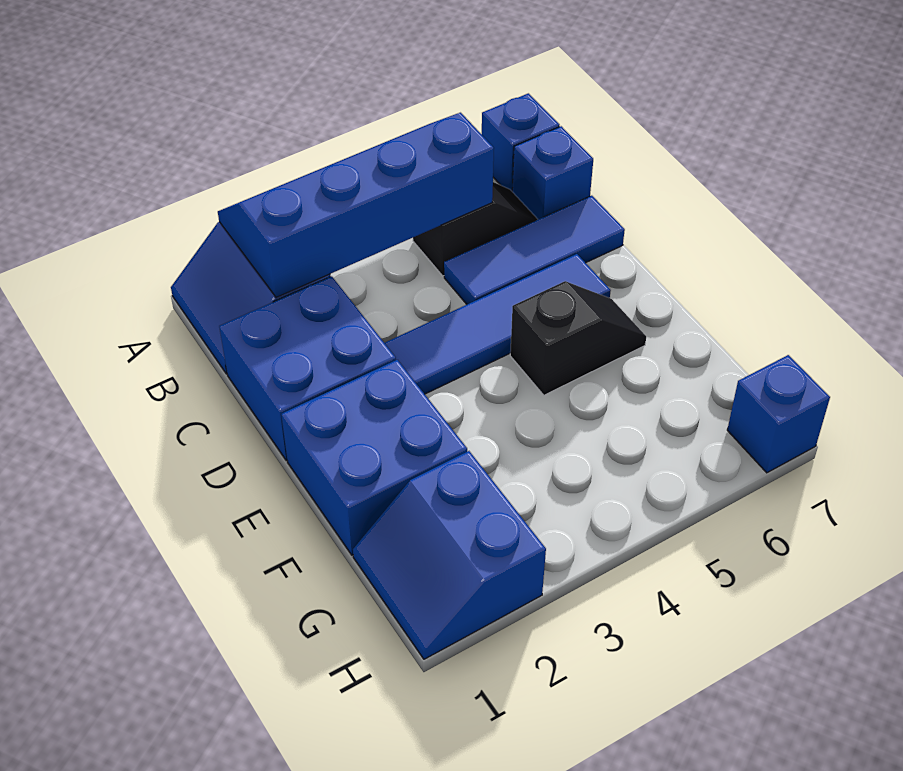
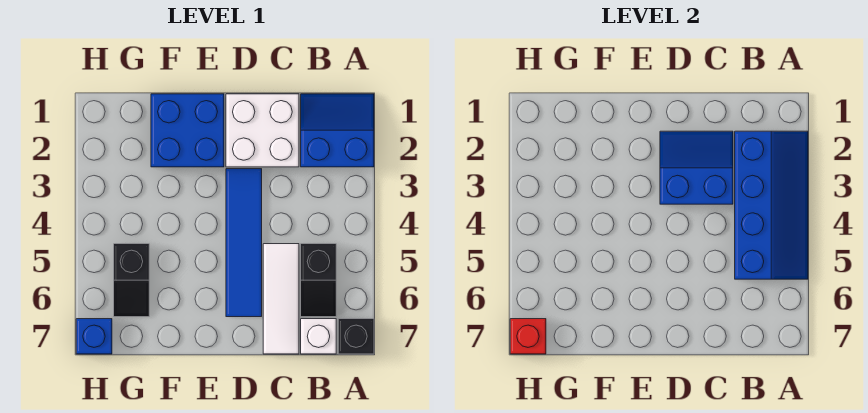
blue 1x1 brick [482,93,559,191] -> black 1x1 brick [338,319,374,354]
blue 1x1 brick [512,126,593,219] -> white 1x1 brick [301,319,336,354]
blue 2x2 brick [219,276,396,460] -> white 2x2 brick [226,94,299,167]
blue 1x3 tile [444,196,625,304] -> white 1x3 tile [263,244,299,354]
black 1x2 slope [510,281,646,395] -> black 1x2 slope moved to [114,244,149,317]
blue 2x2 slope [353,451,546,659] -> blue 2x2 slope moved to [660,131,733,204]
none -> red 1x1 brick [510,319,546,354]

